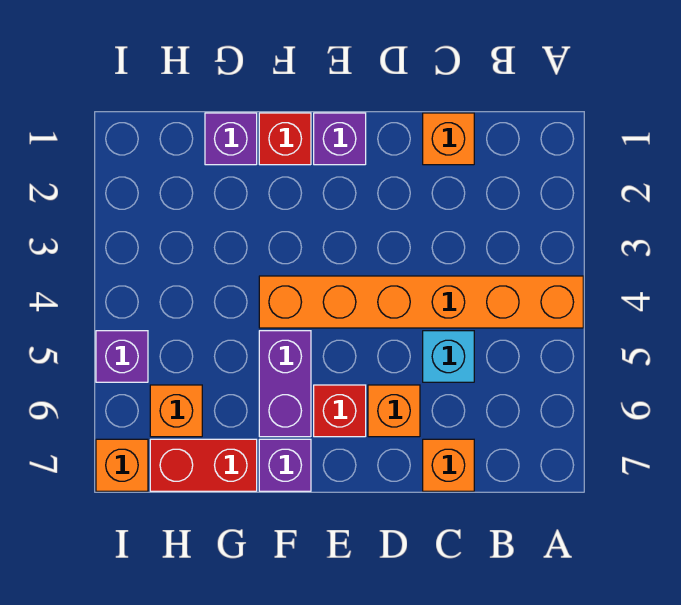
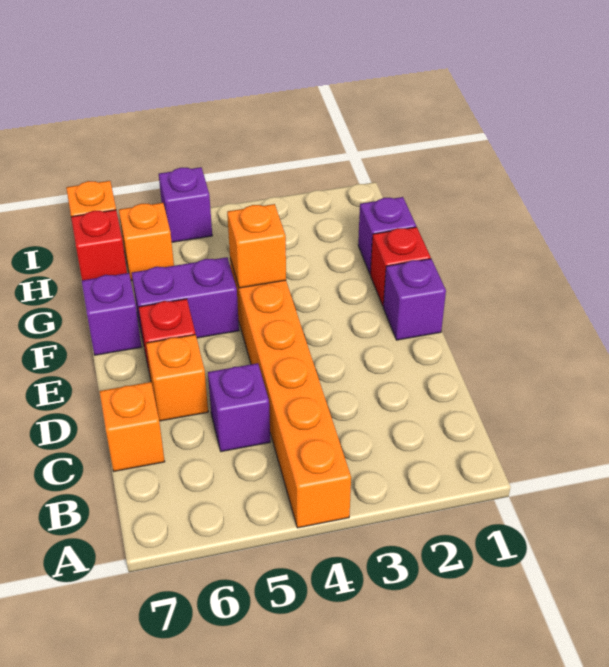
orange 1x1 brick [423,113,474,165] -> orange 1x1 brick moved to [227,204,286,288]
cyan 1x1 brick [423,331,474,382] -> purple 1x1 brick [208,363,270,452]
red 1x2 brick [150,439,257,491] -> red 1x1 brick [71,210,127,280]

